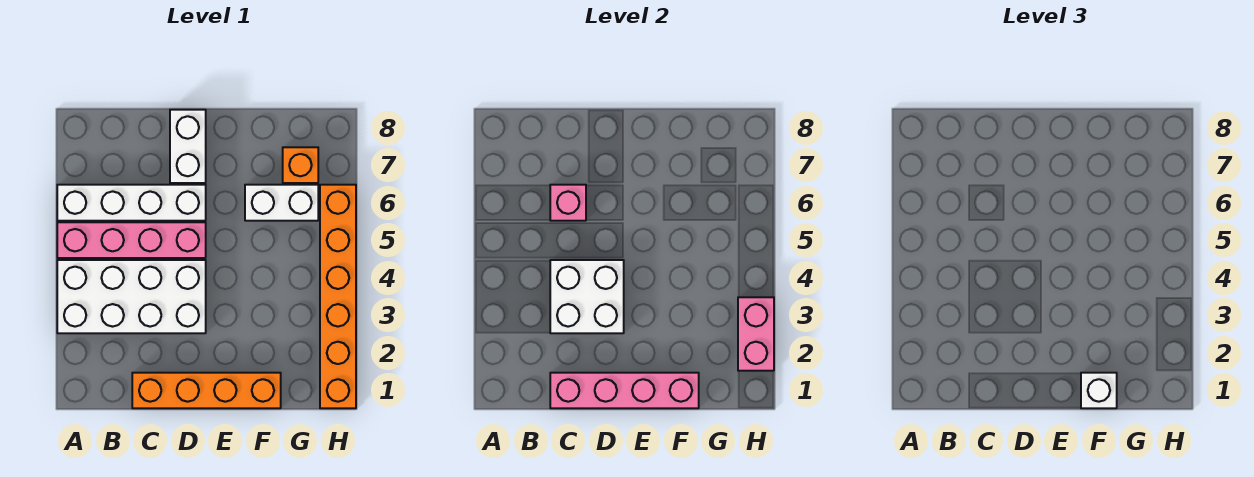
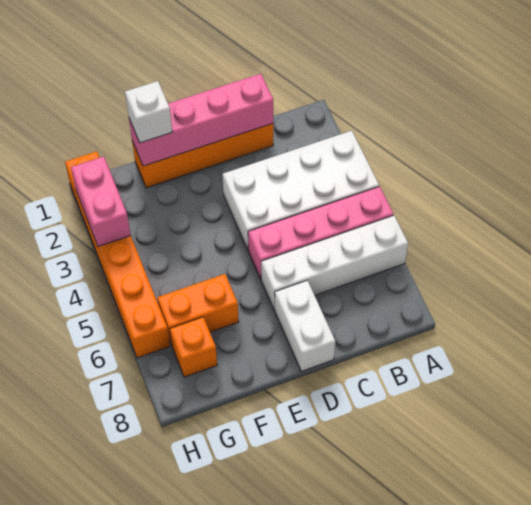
white 2x2 brick [550,260,624,333] -> none
pink 1x1 brick [550,185,586,221] -> none
white 1x2 brick [245,185,318,221] -> orange 1x2 brick [157,274,239,345]

